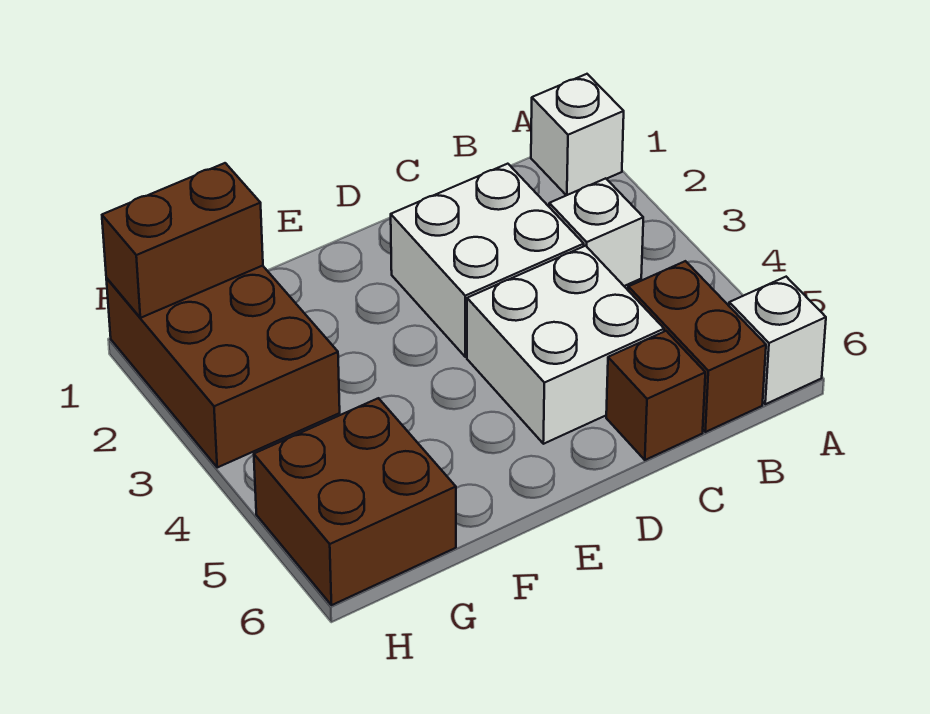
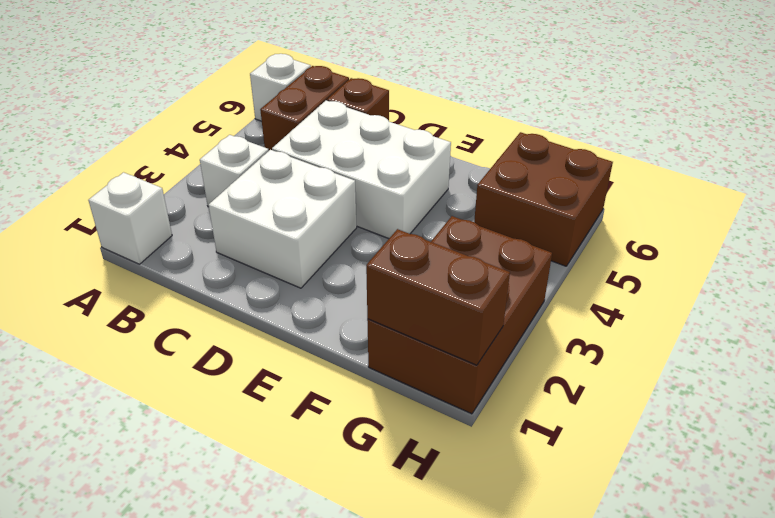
white 2x2 brick [467,246,664,444] -> white 2x3 brick [272,101,451,239]

